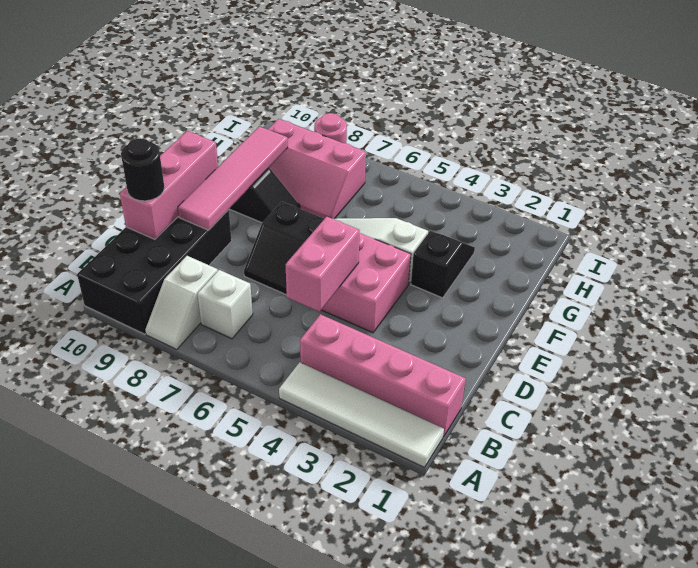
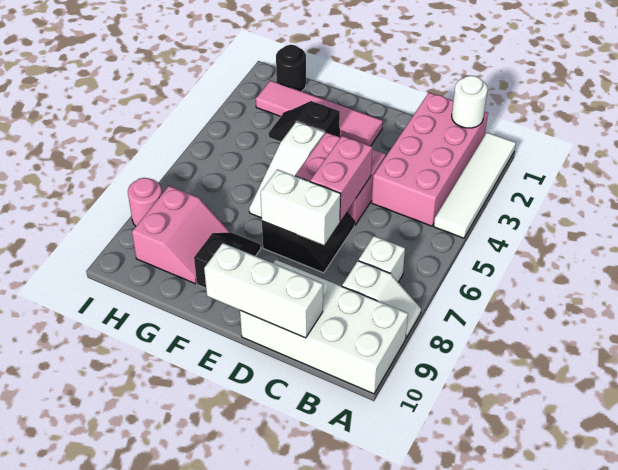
black 2x4 brick [77,210,232,334] -> white 2x4 brick [240,260,408,394]
pink 1x4 brick [300,314,466,437] -> pink 2x4 brick [372,93,488,226]
none -> white 1x1 round brick [452,76,488,128]
pink 1x2 brick [285,217,360,312] -> pink 1x2 brick turned to [310,136,372,221]
pink 1x3 brick [120,131,218,239] -> white 1x3 brick [204,243,323,338]
black 1x1 round brick [121,138,165,201] -> black 1x1 round brick moved to [276,45,306,91]
none -> white 1x2 brick [261,169,341,245]
pink 1x4 tile [178,126,288,230] -> pink 1x4 tile moved to [256,81,383,146]
pink 2x3 slope [268,119,366,219] -> pink 2x2 slope [132,186,230,284]

